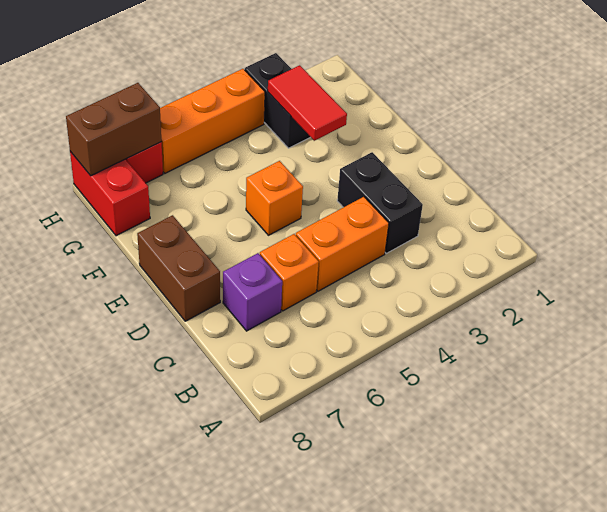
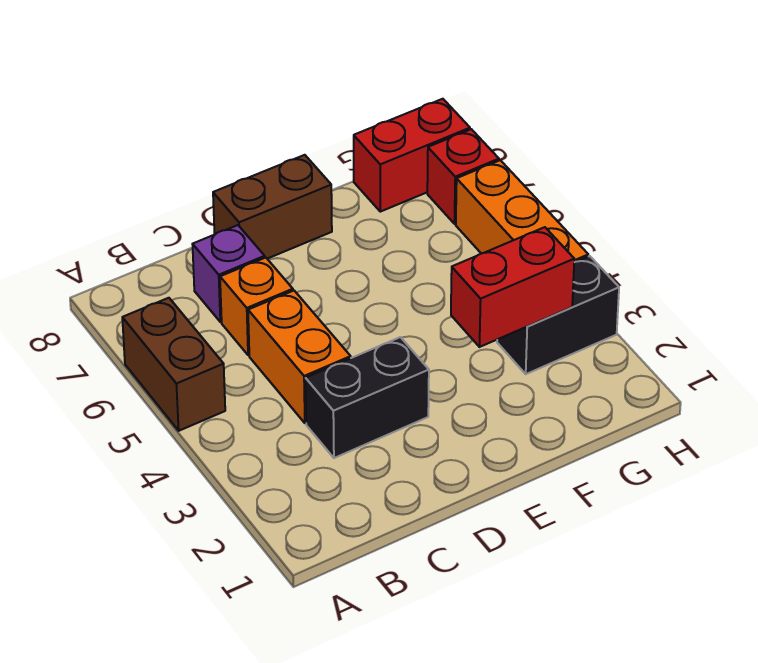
orange 1x1 brick [246,161,303,235] -> none
red 1x2 tile [268,65,347,141] -> red 1x2 brick [451,227,574,347]
brown 1x2 brick [66,83,161,176] -> brown 1x2 brick moved to [122,298,225,431]

